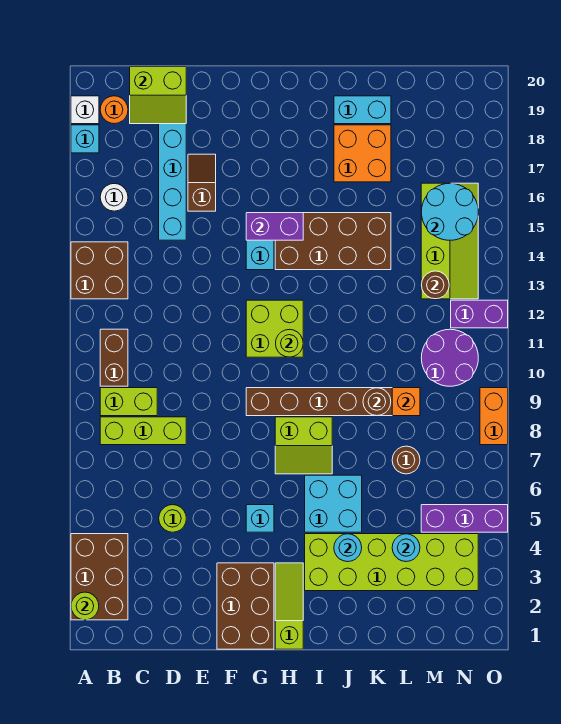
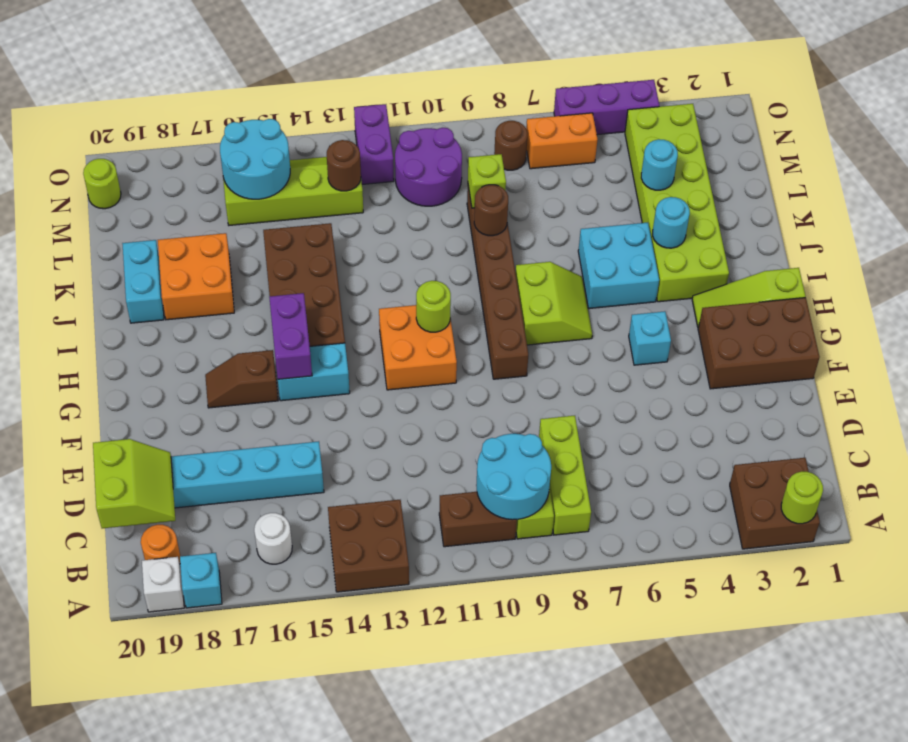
brown 2x3 brick [71,534,128,620] -> brown 2x2 brick [730,458,820,549]
none -> cyan 2x2 round brick [476,434,551,520]
lime 1x1 round brick [159,505,186,532] -> lime 1x1 round brick moved to [83,159,121,209]
brown 1x2 slope [188,154,216,211] -> brown 1x2 slope moved to [205,350,278,408]
lime 2x2 brick [246,300,303,357] -> orange 2x2 brick [379,305,457,390]
brown 1x1 round brick [392,446,420,474] -> brown 1x1 round brick moved to [494,121,528,170]
orange 1x1 brick [392,388,420,416] -> lime 1x1 brick [468,154,506,208]
purple 1x3 brick [421,505,508,532] -> purple 1x3 brick turned to [554,80,659,135]
orange 1x2 brick [480,388,508,445] -> orange 1x2 brick moved to [526,113,597,169]

